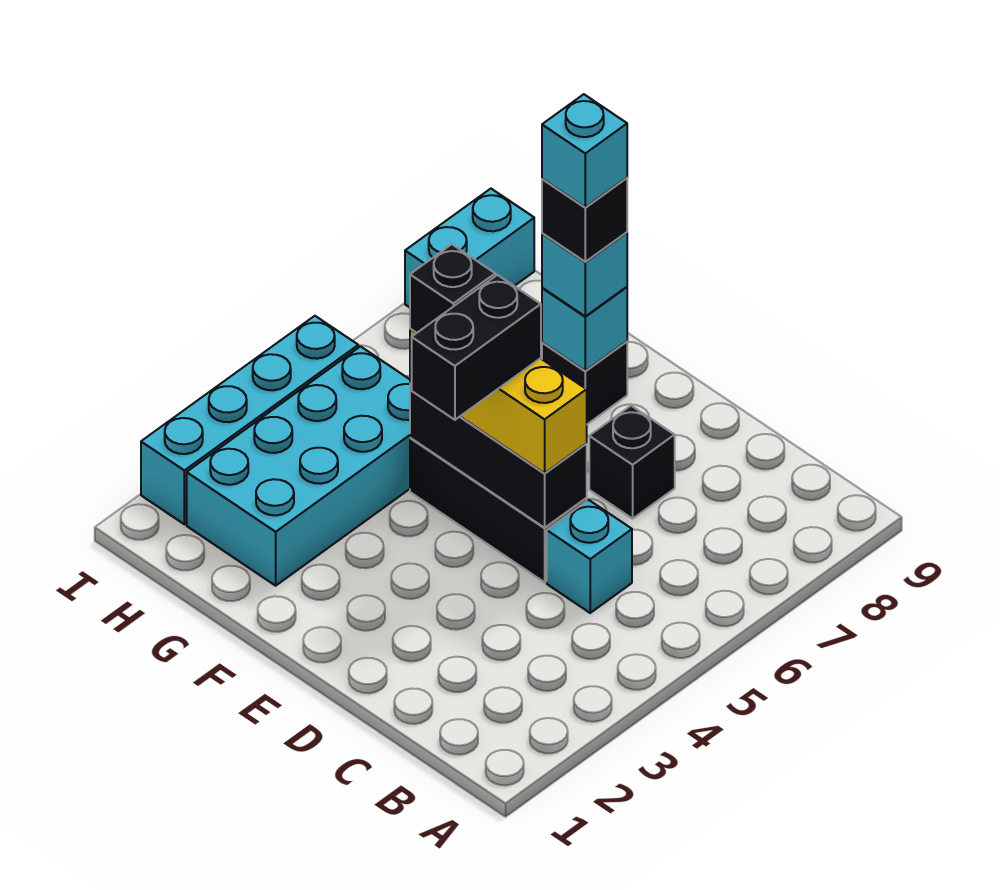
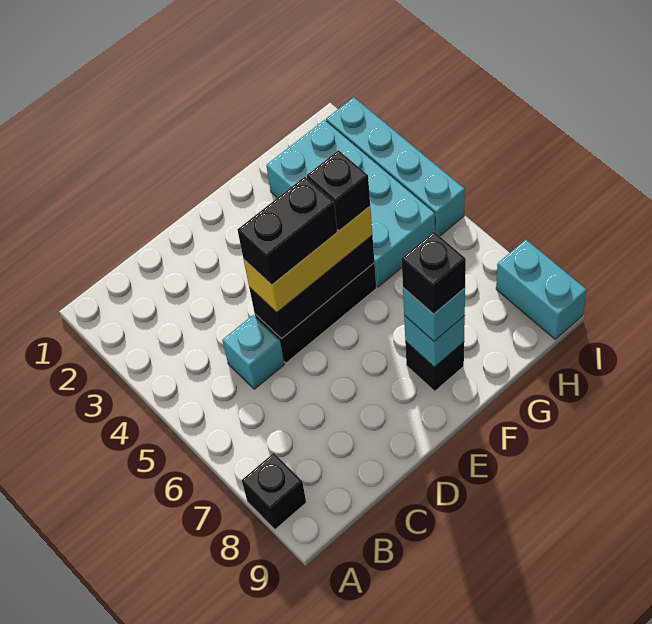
black 1x1 brick [589,406,675,519] -> black 1x1 brick moved to [242,453,306,529]
black 1x2 brick [412,275,541,420] -> black 1x2 brick turned to [237,177,337,285]
cyan 1x1 brick [542,94,627,207] -> none

